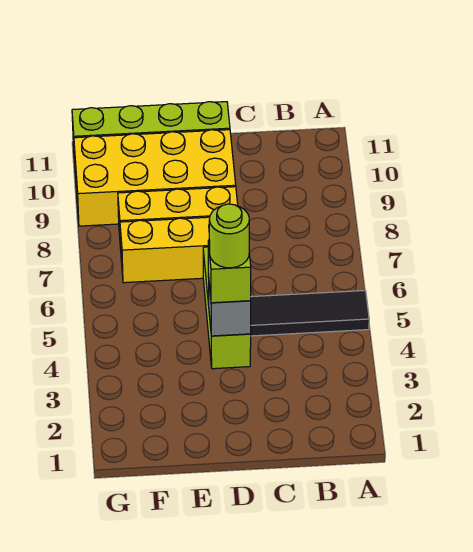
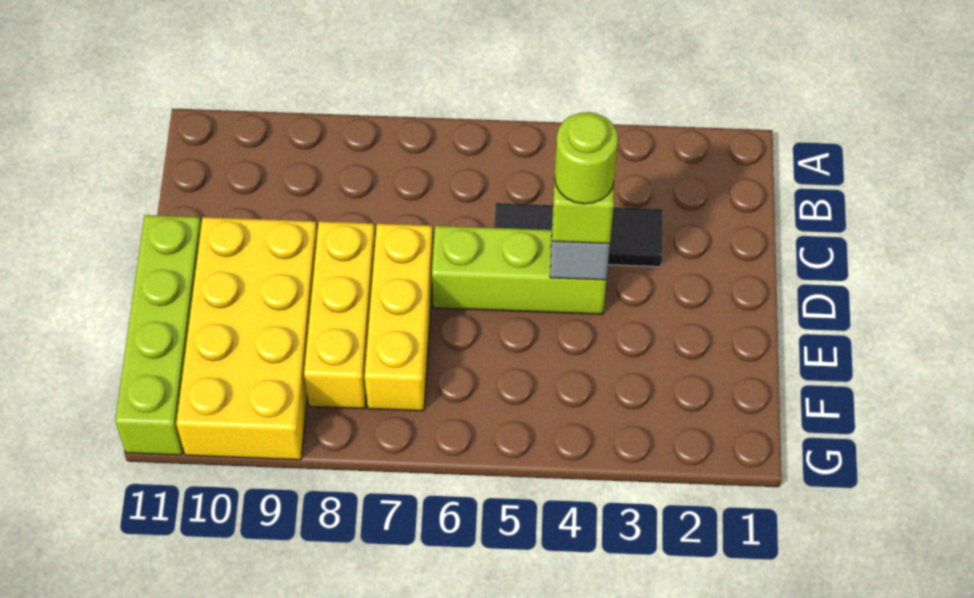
black 1x3 tile [251,291,369,336] -> black 1x3 tile turned to [494,203,663,267]

